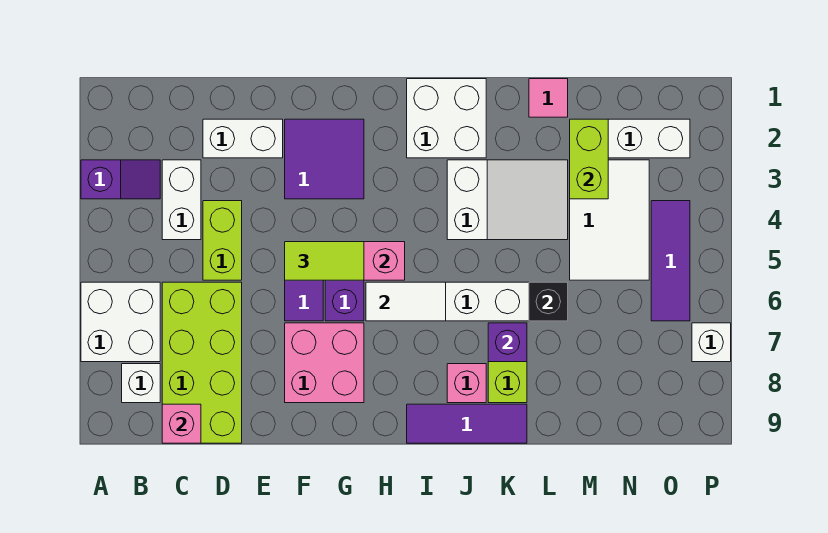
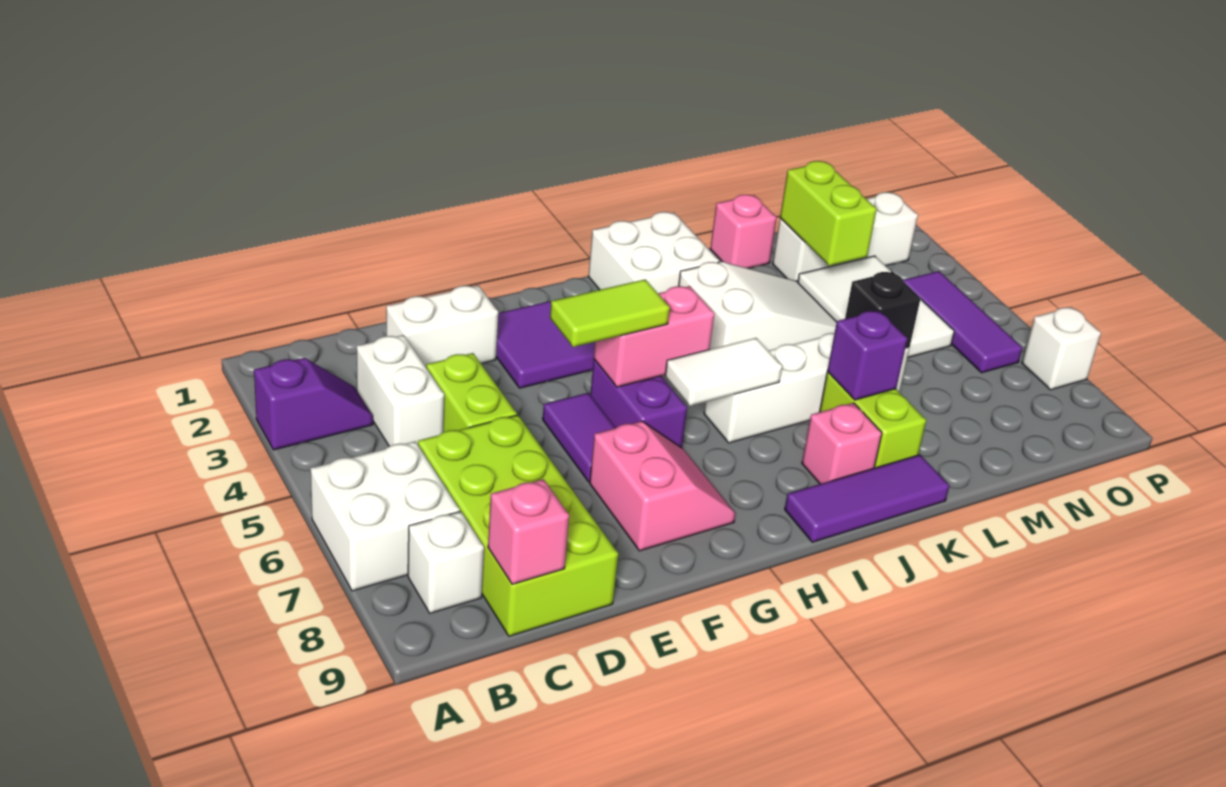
pink 2x2 brick [285,323,364,403] -> pink 2x2 slope [590,421,735,551]
pink 1x1 tile [529,79,568,117] -> pink 1x1 brick [710,195,777,268]

